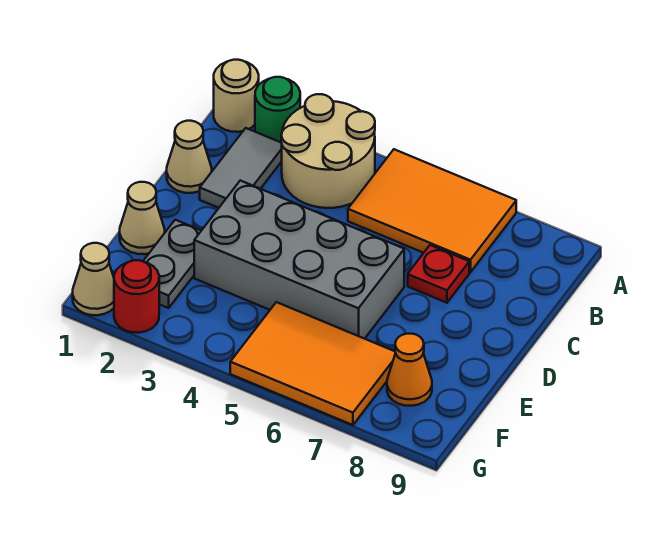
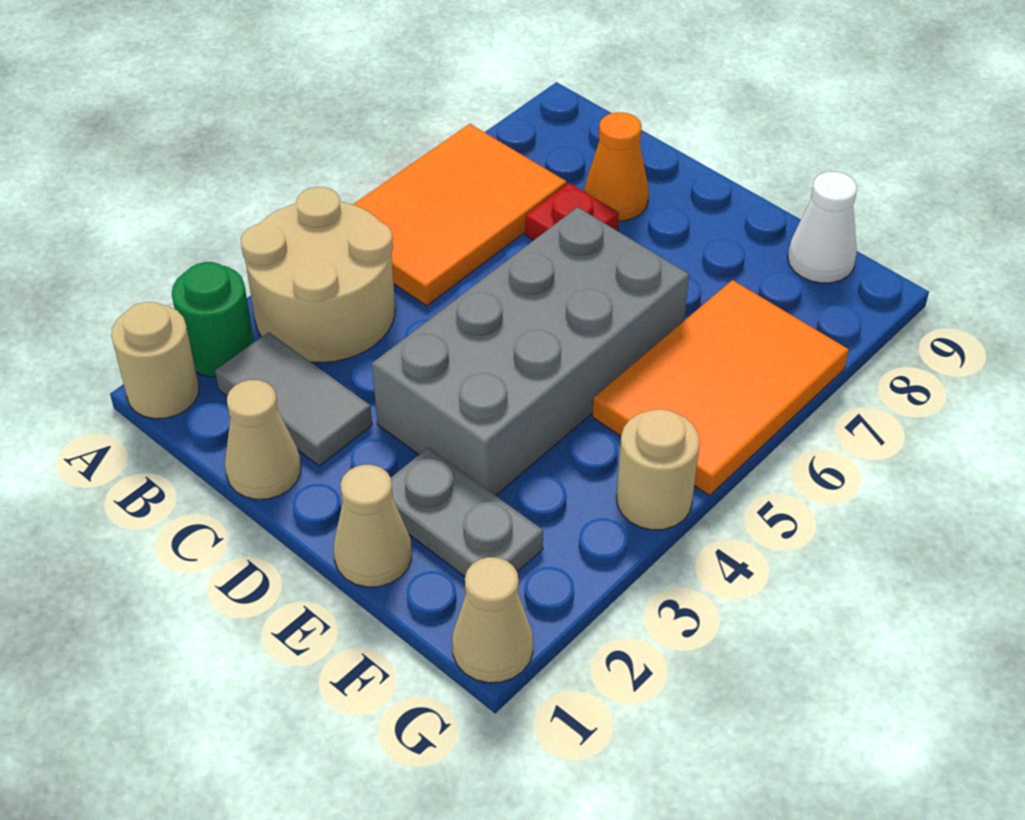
orange 1x1 cone [387,334,432,406] -> orange 1x1 cone moved to [584,112,649,221]
none -> white 1x1 cone [788,172,857,283]
red 1x1 round brick [114,260,159,333] -> none
none -> tan 1x1 round brick [617,409,700,530]

